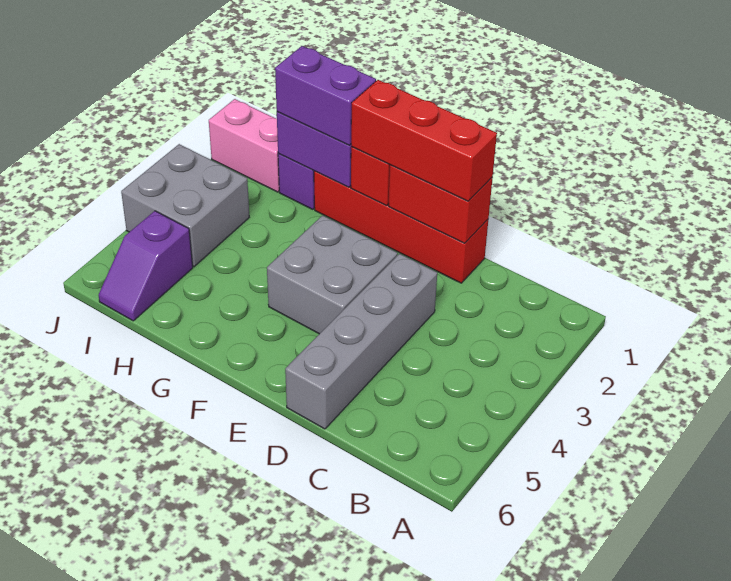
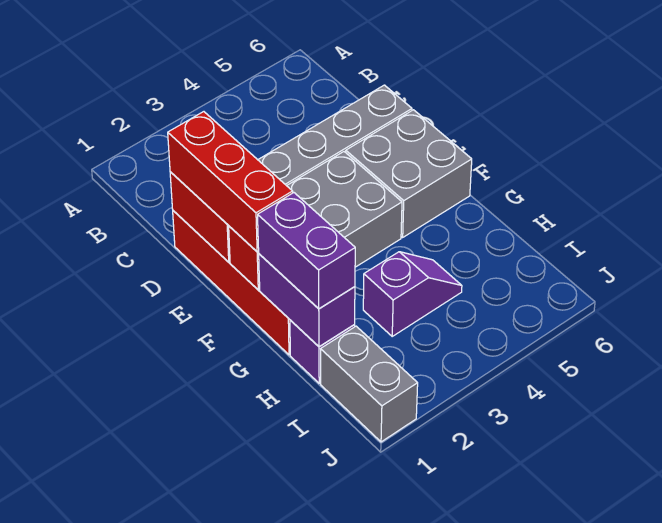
pink 1x2 brick [209,99,279,192] -> grey 1x2 brick [321,326,418,442]
grey 2x2 brick [121,144,249,267] -> grey 2x2 brick moved to [346,110,472,237]
purple 1x2 slope [99,211,193,321] -> purple 1x2 slope moved to [363,252,462,336]

